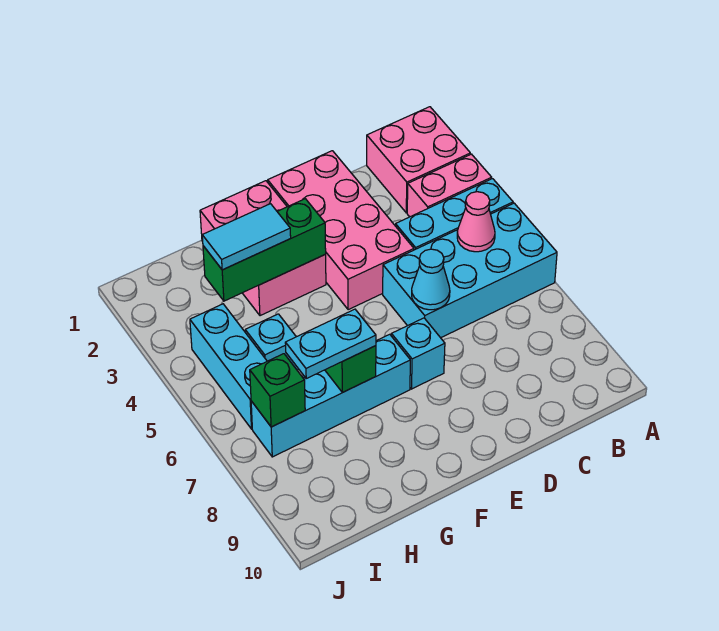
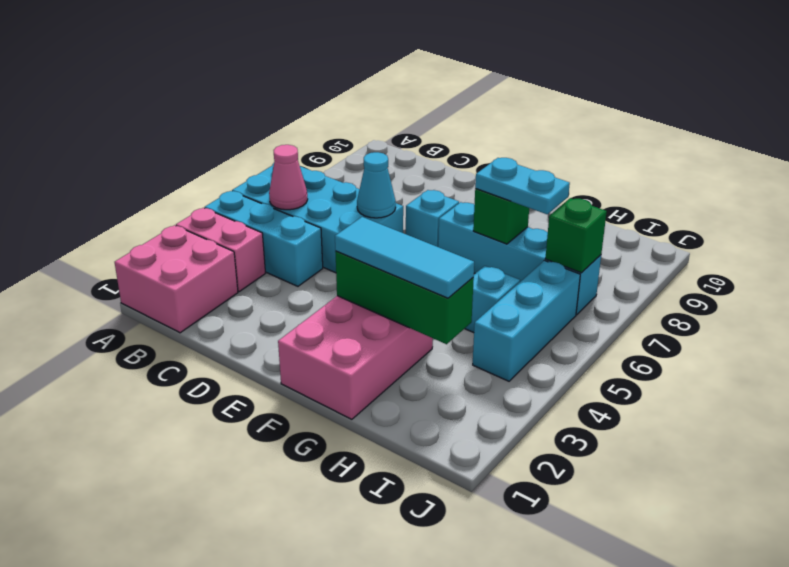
pink 2x4 brick [268,151,414,310] -> none
cyan 1x2 tile [202,204,291,270] -> cyan 1x3 tile [335,217,474,298]

